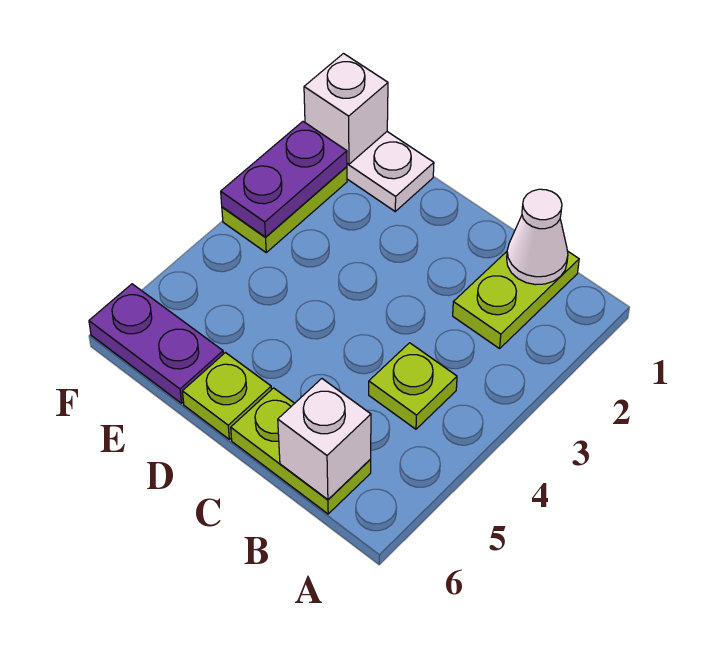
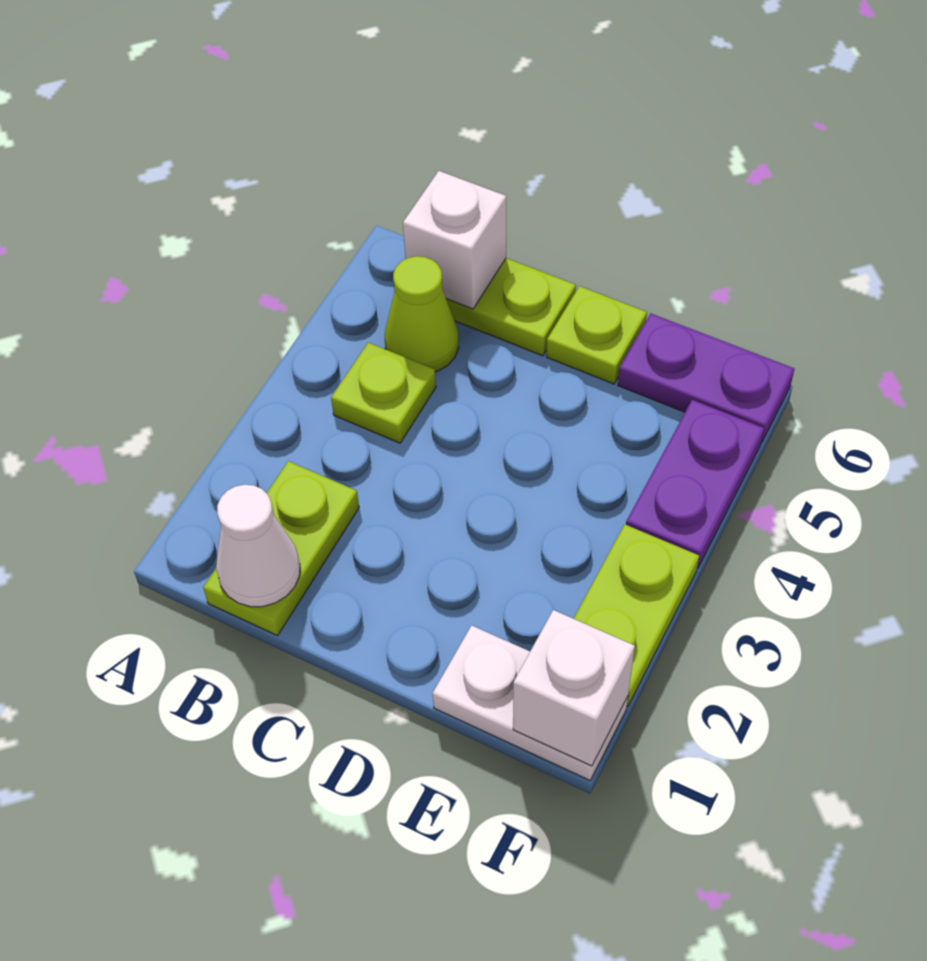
none -> lime 1x1 cone [385,256,459,372]
purple 1x2 plate [221,122,347,237] -> purple 1x2 plate moved to [626,400,764,569]

